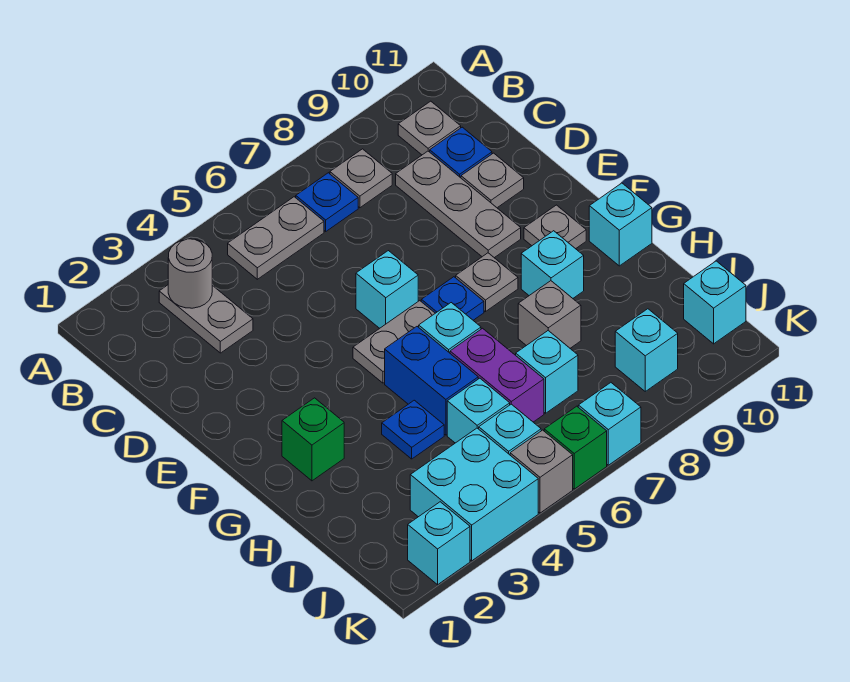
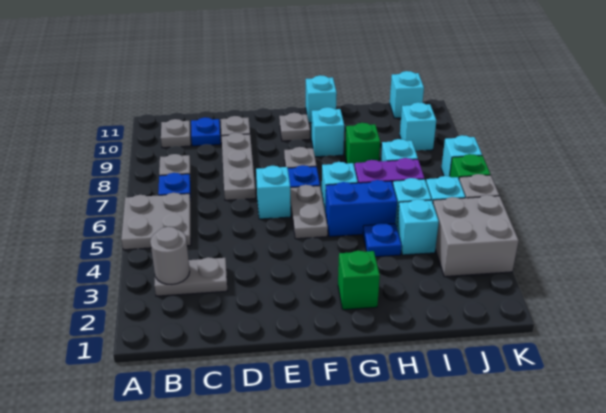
grey 1x2 plate [228,197,324,279] -> grey 2x2 plate [121,193,191,250]
grey 1x3 plate [396,151,521,258] -> grey 1x3 plate turned to [222,133,256,200]
grey 1x1 brick [518,281,581,348] -> green 1x1 brick [345,123,380,168]
cyan 2x2 brick [410,428,538,561] -> grey 2x2 brick [433,195,519,277]
cyan 1x1 brick [408,502,470,585] -> cyan 1x1 brick moved to [397,199,439,255]

